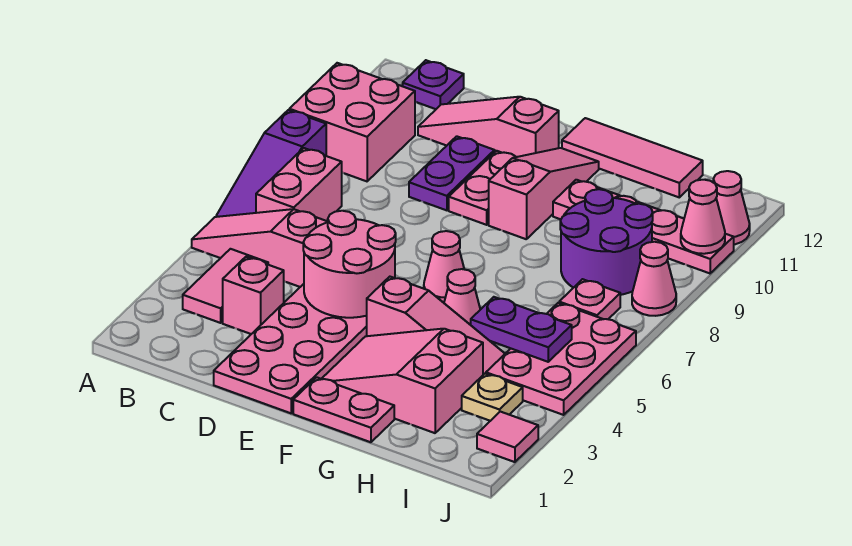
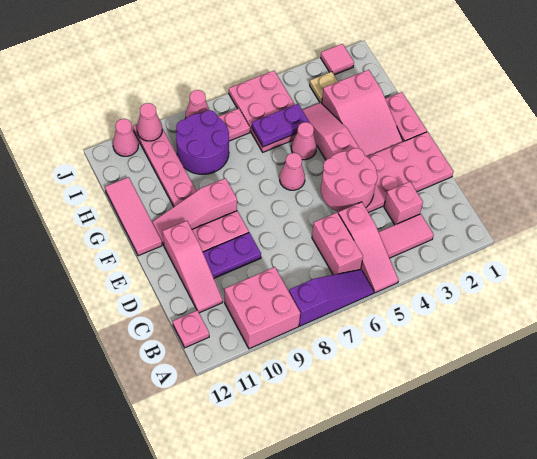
pink 1x2 brick [256,148,342,221] -> pink 1x2 brick turned to [312,213,363,275]
purple 1x1 plate [403,60,464,109] -> pink 1x1 plate [173,310,209,348]
purple 1x2 plate [471,297,572,362] -> purple 1x2 plate turned to [252,104,310,147]
pink 2x3 plate [486,303,636,415] -> pink 2x3 plate turned to [229,71,296,152]

